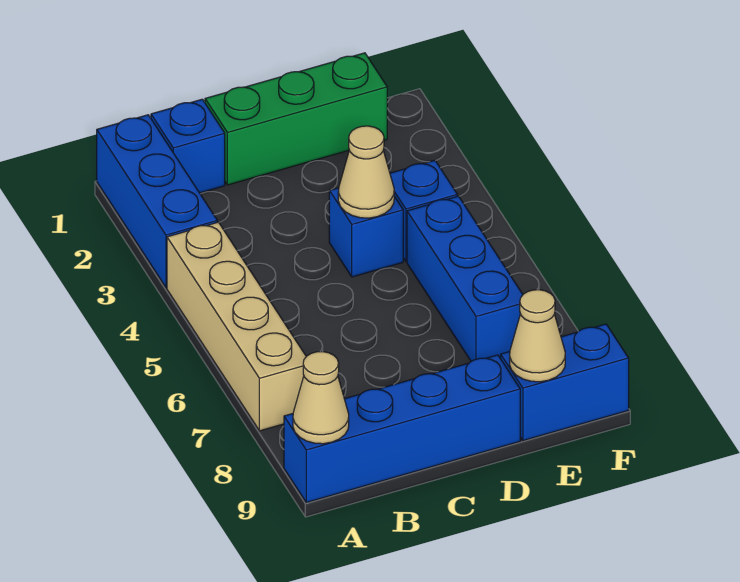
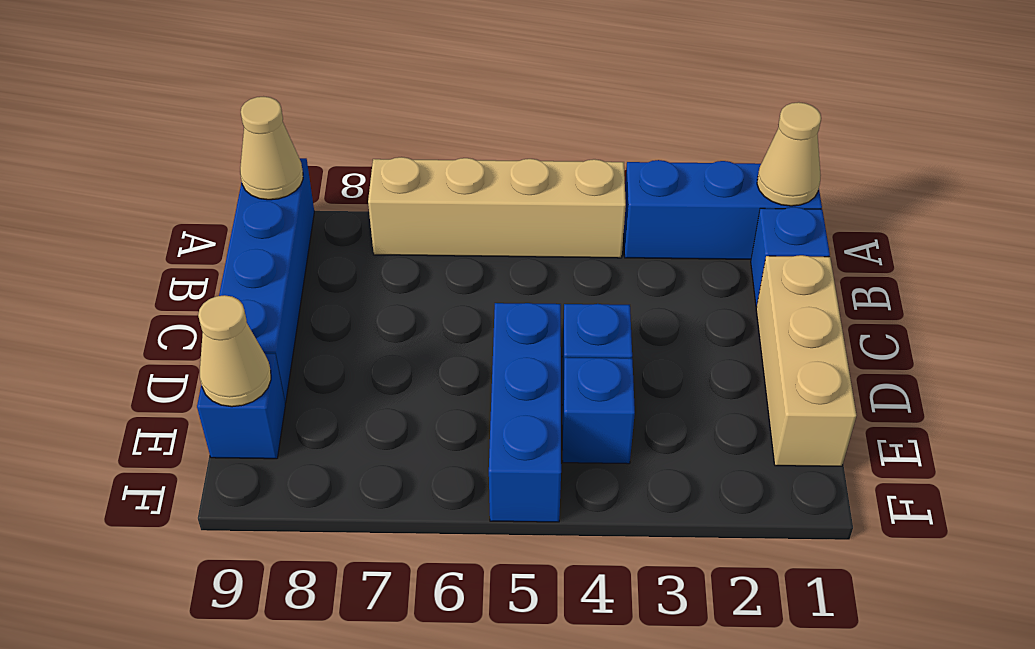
green 1x3 brick [205,53,387,185] -> tan 1x3 brick [756,255,856,466]
tan 1x1 cone [338,126,394,218] -> tan 1x1 cone moved to [757,102,821,206]
blue 1x3 brick [407,196,523,361] -> blue 1x3 brick turned to [489,303,561,522]
blue 1x2 brick [501,324,629,441] -> blue 1x1 brick [197,354,285,459]

